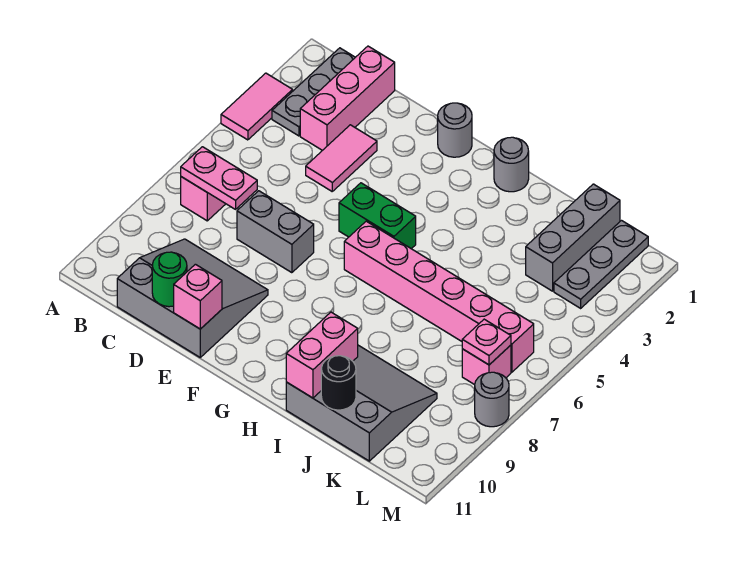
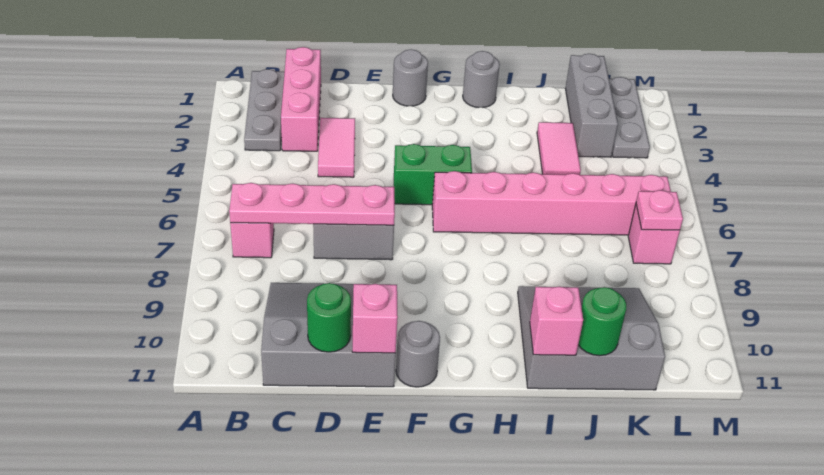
pink 1x2 tile [221,73,293,140] -> pink 1x2 tile moved to [537,122,581,175]
pink 1x2 plate [181,147,257,209] -> pink 1x4 plate [229,183,395,225]
pink 1x2 brick [286,312,358,398] -> pink 1x1 brick [530,287,583,355]
black 1x1 round brick [321,356,356,410] -> green 1x1 round brick [578,287,626,356]
grey 1x1 round brick [475,372,509,427] -> grey 1x1 round brick moved to [396,321,440,387]

